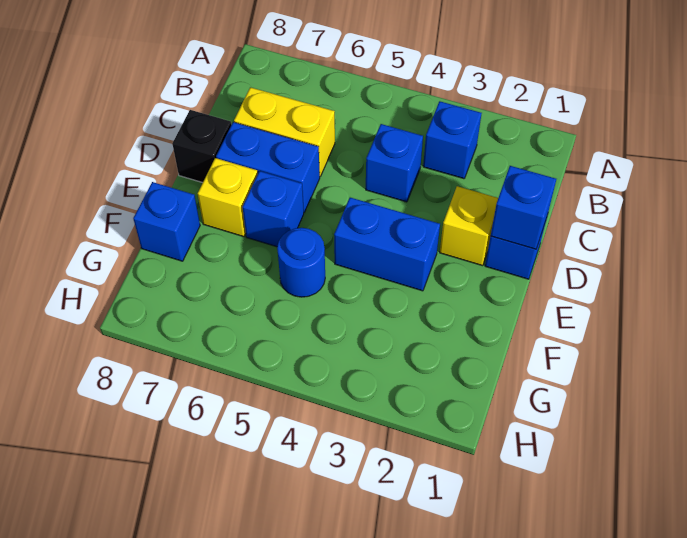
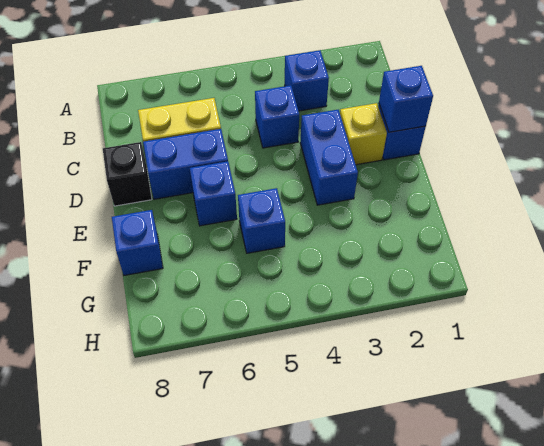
blue 1x2 brick [334,198,440,291] -> blue 1x2 brick turned to [300,110,358,205]
yellow 1x1 brick [198,158,258,237] -> none
blue 1x1 round brick [277,228,325,297] -> blue 1x1 brick [238,188,285,253]

